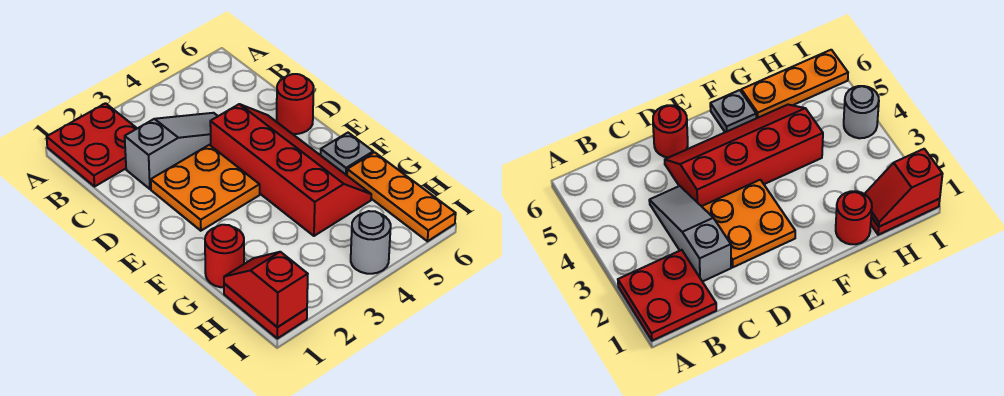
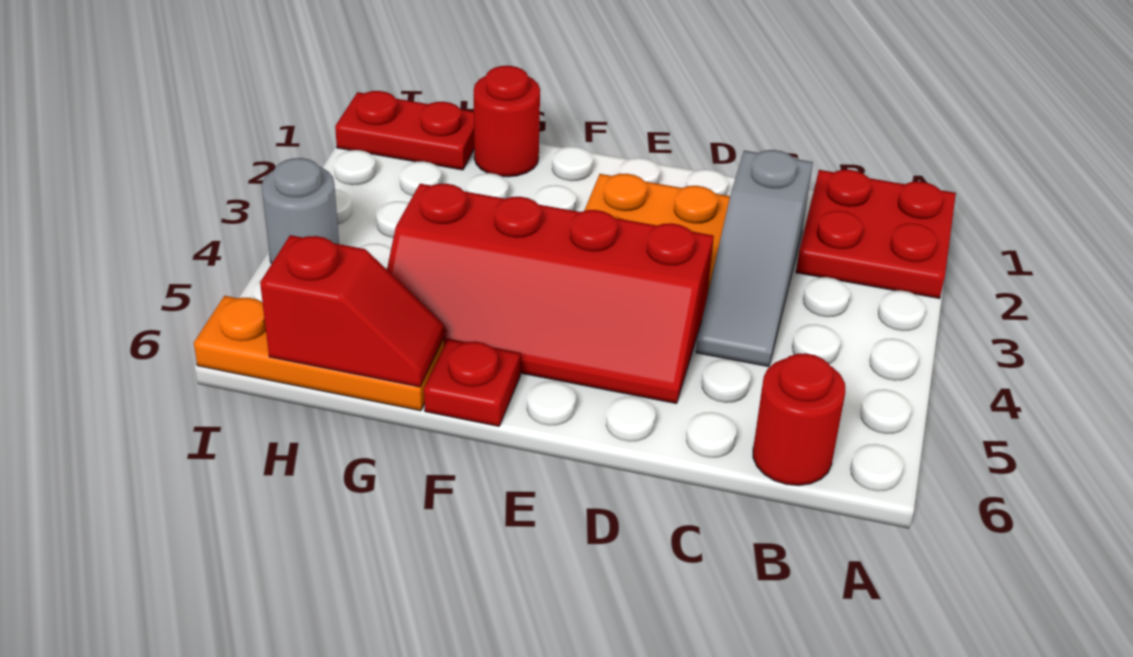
red 1x1 round brick [277,74,314,134] -> red 1x1 round brick moved to [753,353,845,486]
grey 1x1 plate [321,133,373,175] -> red 1x1 plate [424,339,521,426]
red 1x2 slope [224,252,308,327] -> red 1x2 slope moved to [260,235,444,387]

